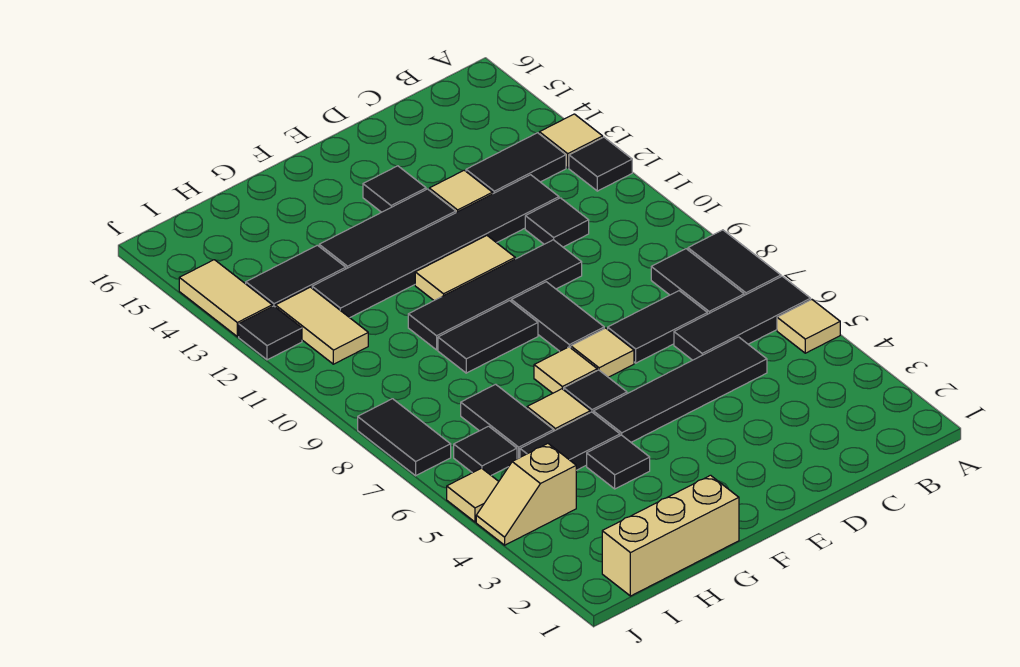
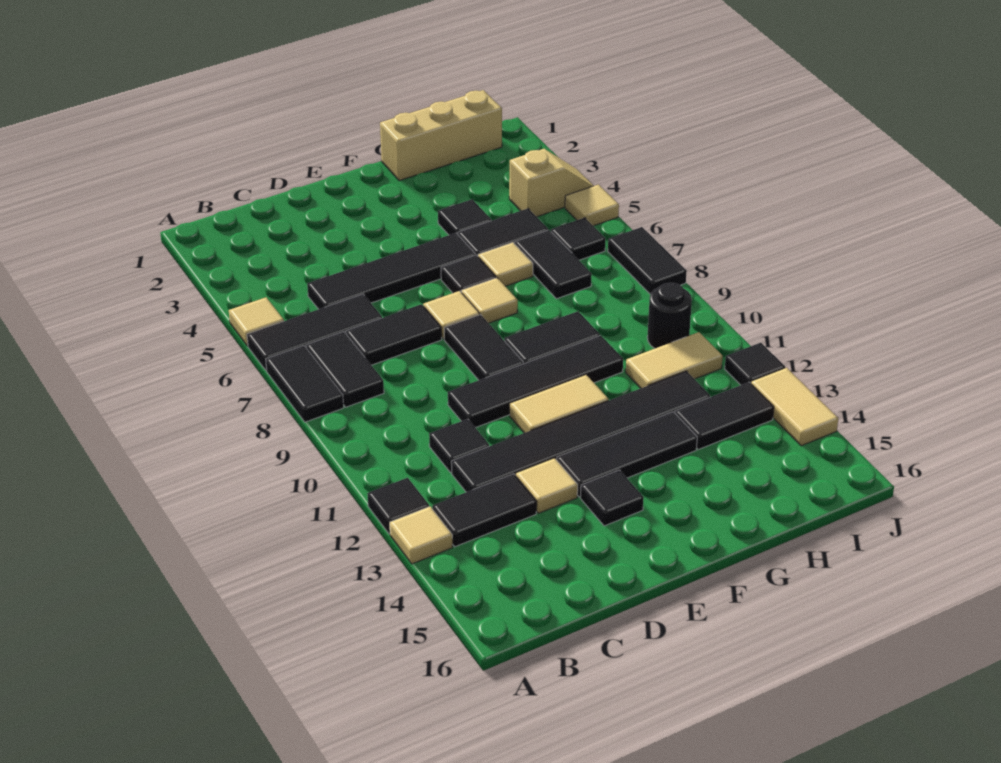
none -> black 1x1 round brick [647,283,692,348]
tan 1x2 tile [275,287,368,364] -> tan 1x2 tile turned to [626,332,723,388]

